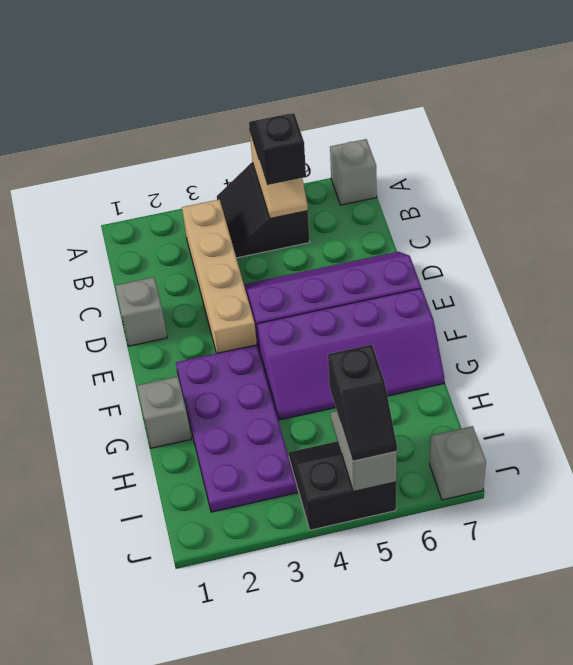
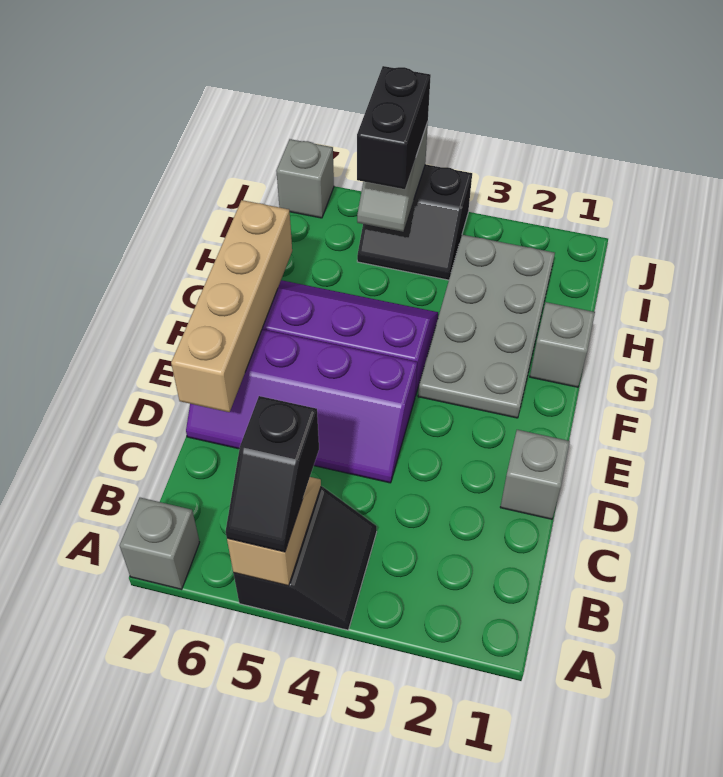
tan 1x4 brick [182,199,257,353] -> tan 1x4 brick moved to [171,200,292,412]
purple 2x4 plate [176,345,297,512] -> grey 2x4 plate [418,235,555,418]
black 1x2 slope [328,345,397,461] -> black 1x2 brick [357,66,431,189]

